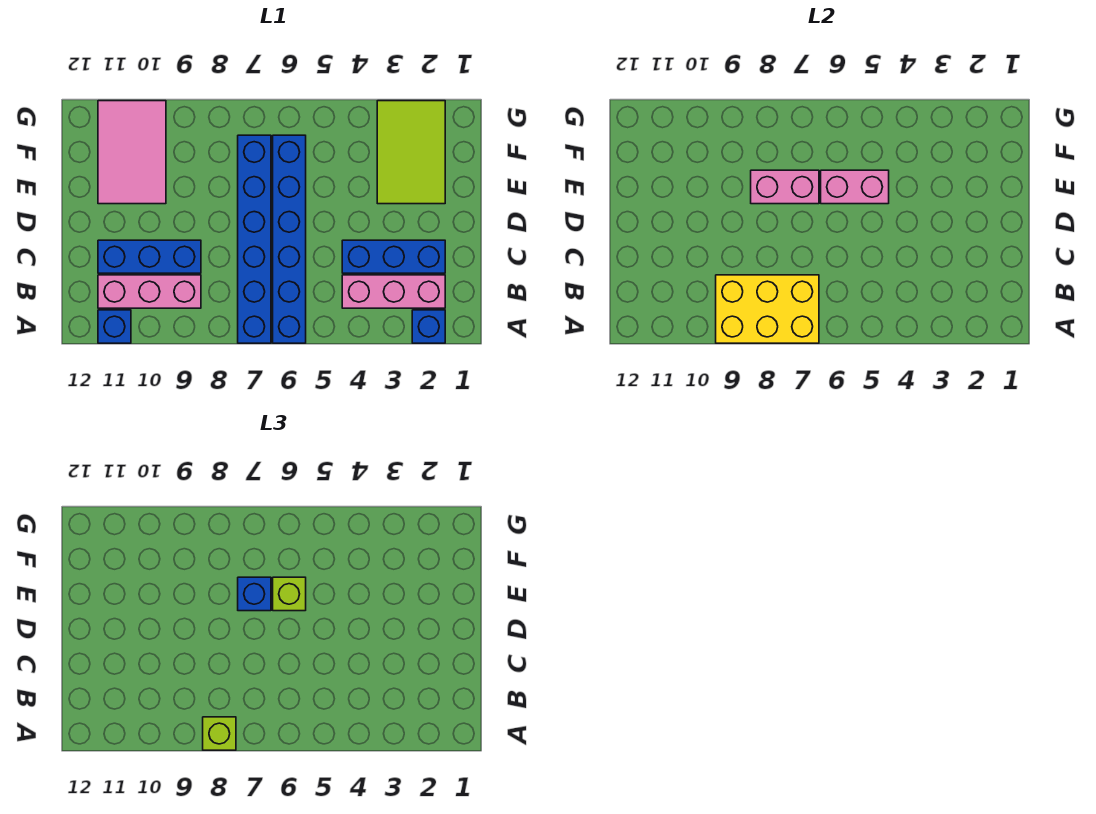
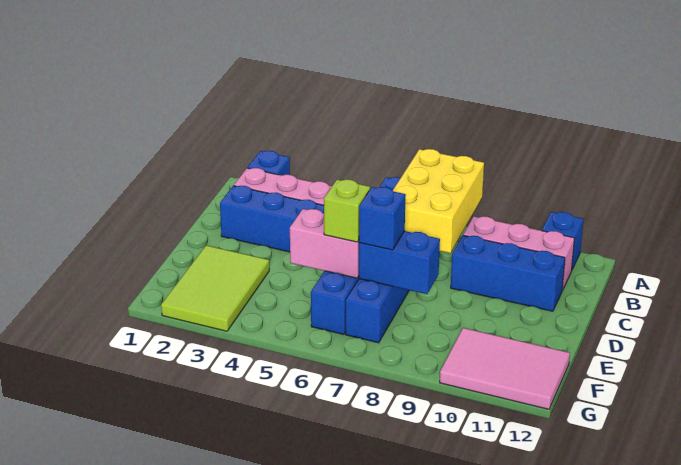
yellow 2x3 brick [716,275,819,343] -> yellow 2x3 brick turned to [393,149,484,253]
lime 1x1 brick [203,717,236,750] -> none
pink 1x2 brick [751,170,819,204] -> blue 1x2 brick [359,231,440,294]
pink 2x3 tile [98,101,166,204] -> pink 2x3 tile turned to [440,328,570,409]

